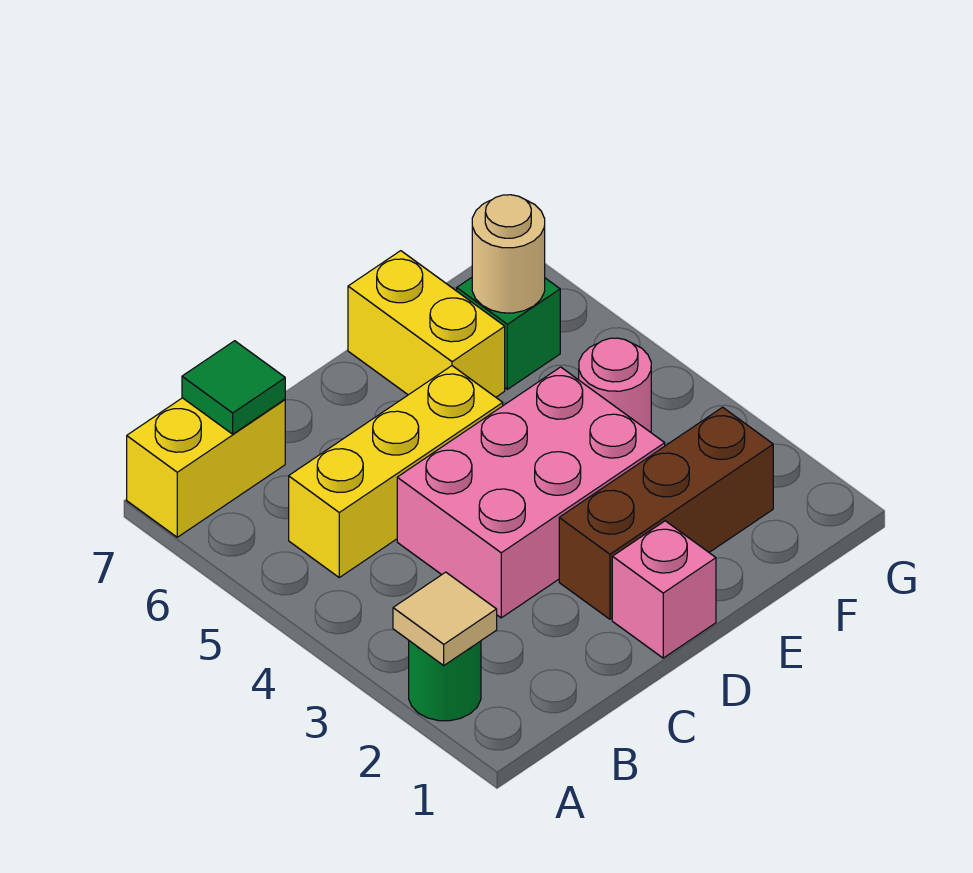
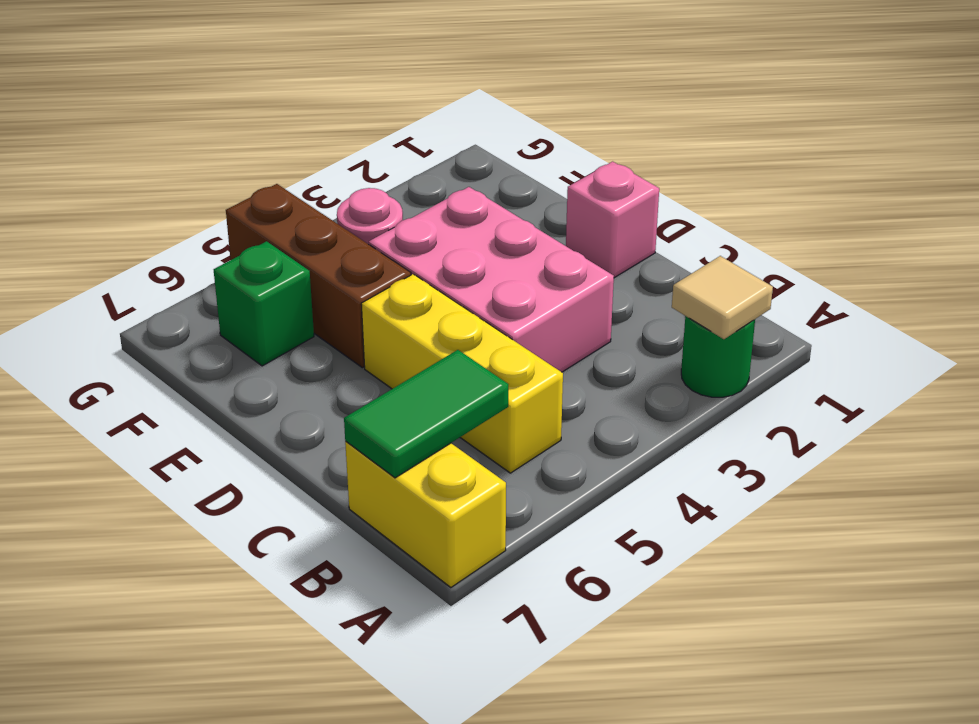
green 1x1 tile [182,341,285,434] -> green 1x2 tile [344,350,509,478]
brown 1x3 brick [559,407,773,619] -> brown 1x3 brick moved to [226,184,411,368]
yellow 1x2 brick [348,251,505,397] -> none
tan 1x1 round brick [472,195,545,313] -> none

